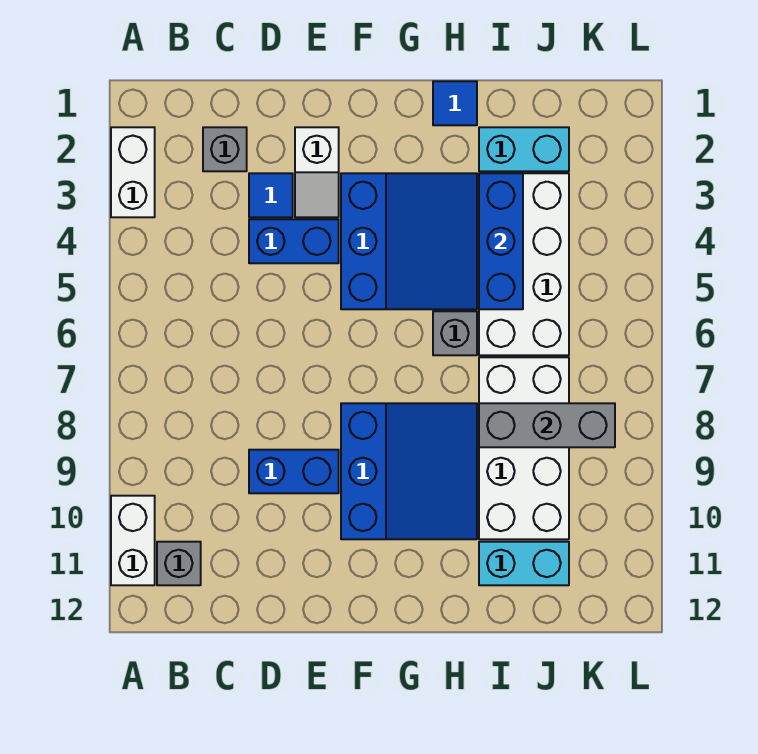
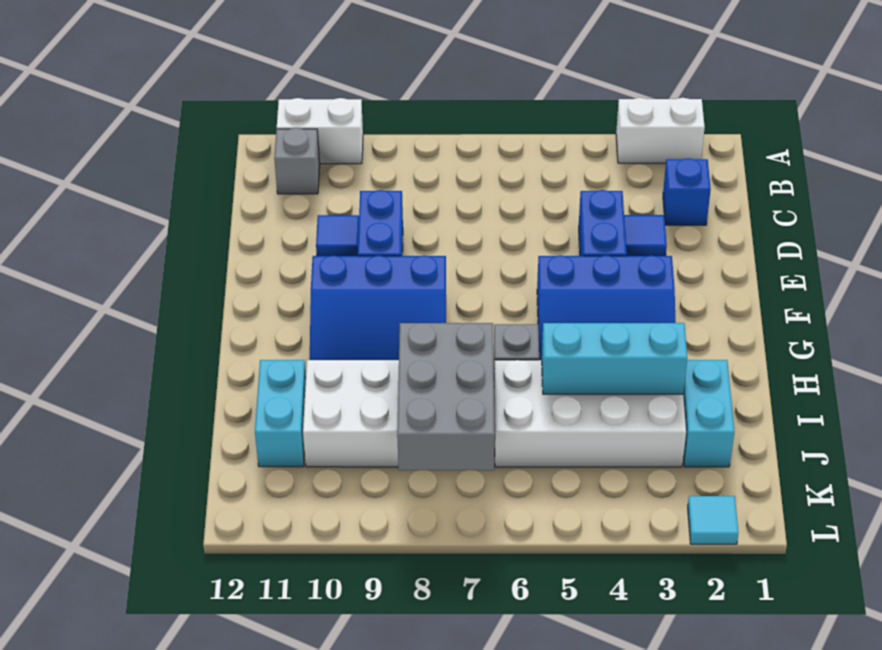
grey 1x1 brick [203,127,247,171] -> blue 1x1 brick [663,158,711,225]
white 1x2 slope [295,127,339,217] -> none
blue 1x1 tile [433,81,477,125] -> blue 1x1 tile moved to [316,215,359,256]
blue 1x3 brick [479,173,523,309] -> cyan 1x3 brick [542,323,687,394]
grey 1x3 brick [479,403,615,447] -> grey 2x3 brick [397,323,495,470]
none -> cyan 1x1 tile [688,496,738,544]

